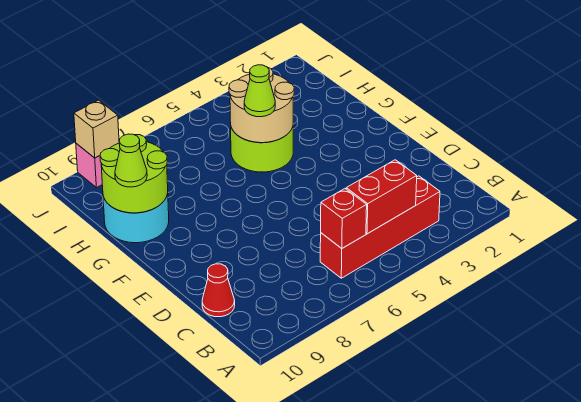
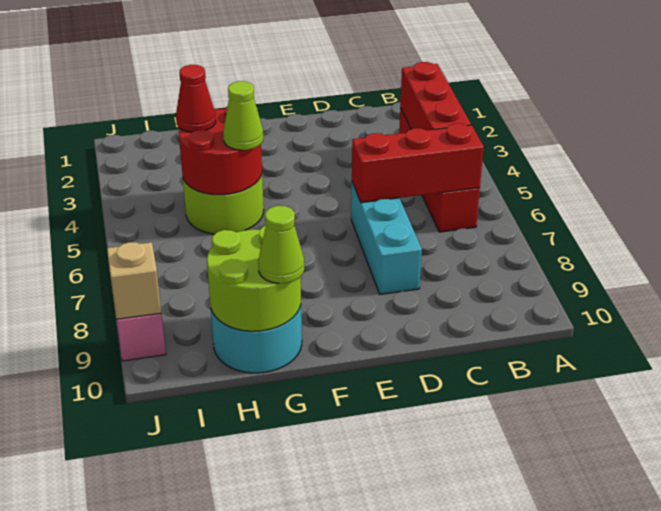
red 1x2 brick [346,160,417,234] -> red 1x3 brick [400,62,471,130]
red 1x1 brick [321,189,367,248] -> red 1x3 brick [352,124,484,203]
red 1x1 cone [202,264,235,317] -> red 1x1 cone moved to [176,65,216,132]
none -> cyan 1x3 brick [351,182,422,294]
tan 2x2 round brick [229,68,294,143] -> red 2x2 round brick [179,106,262,195]

